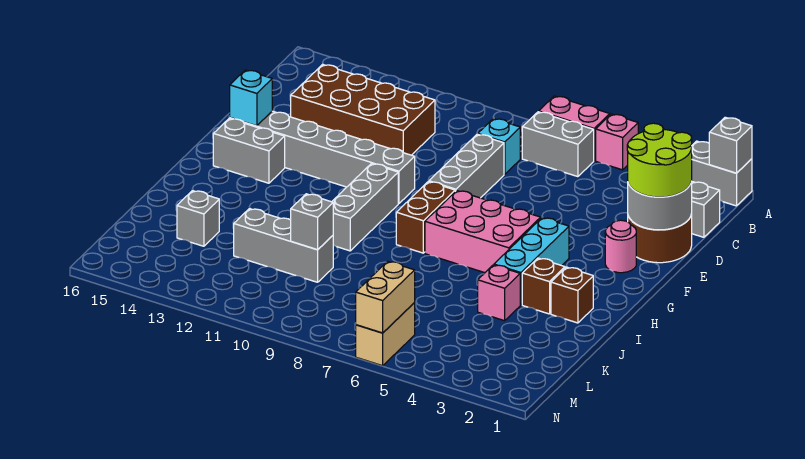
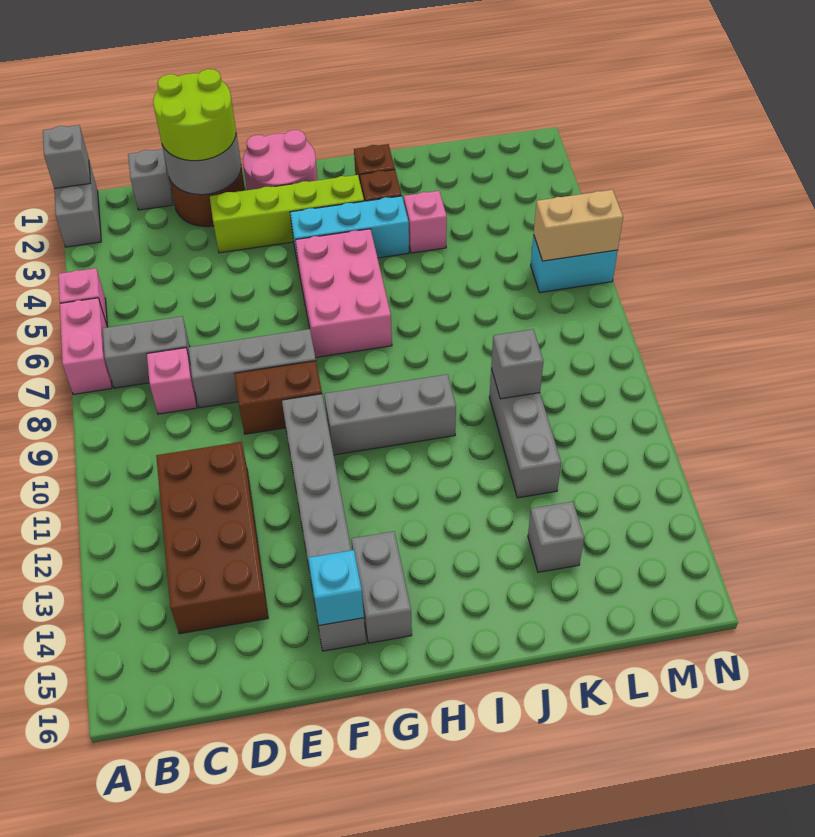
grey 1x2 brick [522,112,594,177] -> grey 1x2 brick turned to [103,316,190,388]
cyan 1x1 brick [478,119,520,174] -> pink 1x1 brick [147,348,197,414]
none -> lime 1x4 brick [210,175,364,253]
pink 1x1 round brick [605,220,636,273] -> pink 2x2 round brick [243,130,318,190]
brown 1x2 brick [396,182,455,253] -> brown 1x2 brick moved to [235,361,322,434]
tan 1x2 brick [356,303,415,366] -> cyan 1x2 brick [531,235,618,292]

